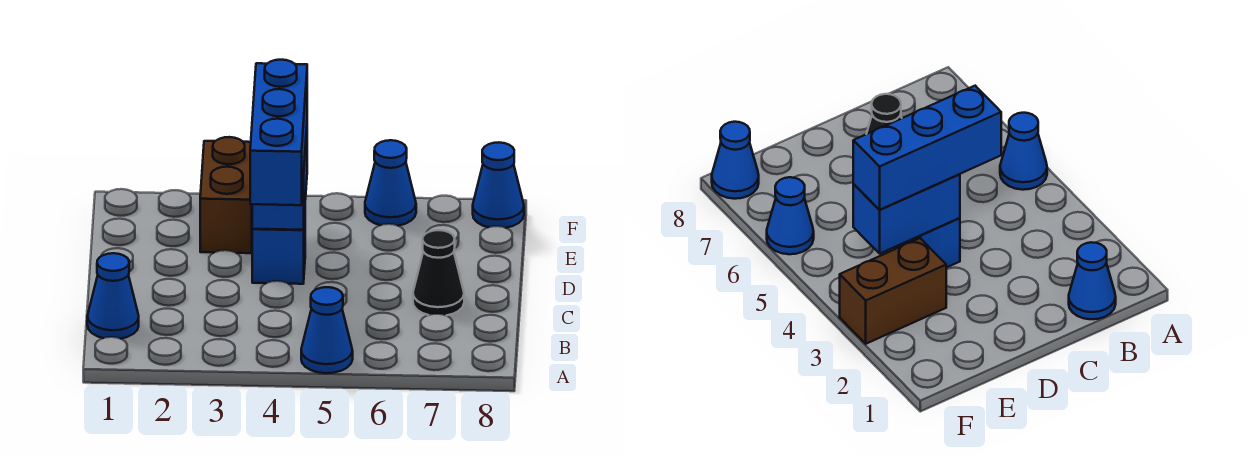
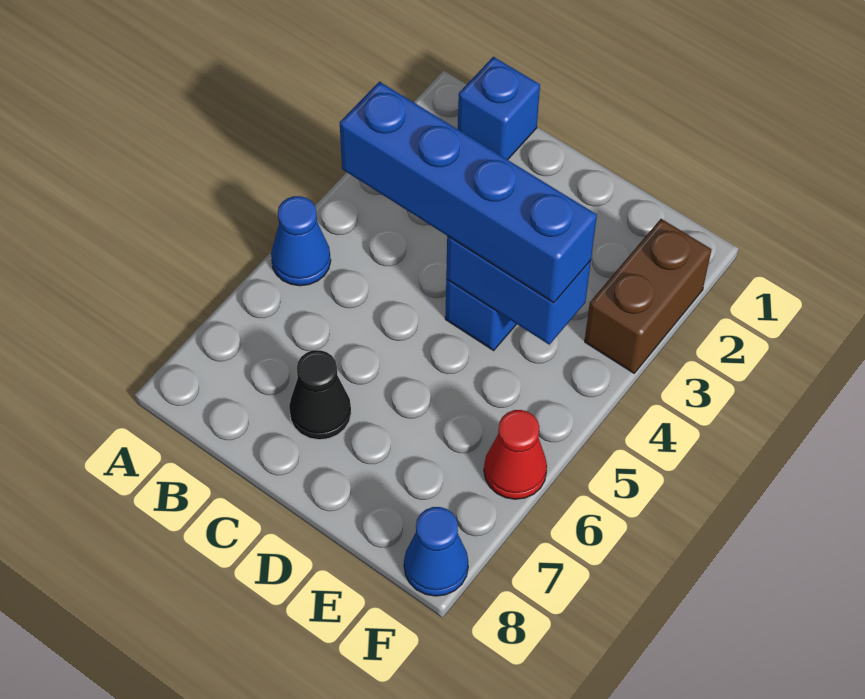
blue 1x1 cone [87,253,139,339] -> blue 1x1 brick [458,57,540,160]
blue 1x3 brick [250,60,307,205] -> blue 1x4 brick [340,82,597,303]
brown 1x2 brick [200,137,252,253] -> brown 1x2 brick turned to [585,219,712,373]
blue 1x1 cone [365,140,416,226] -> red 1x1 cone [484,410,547,499]

